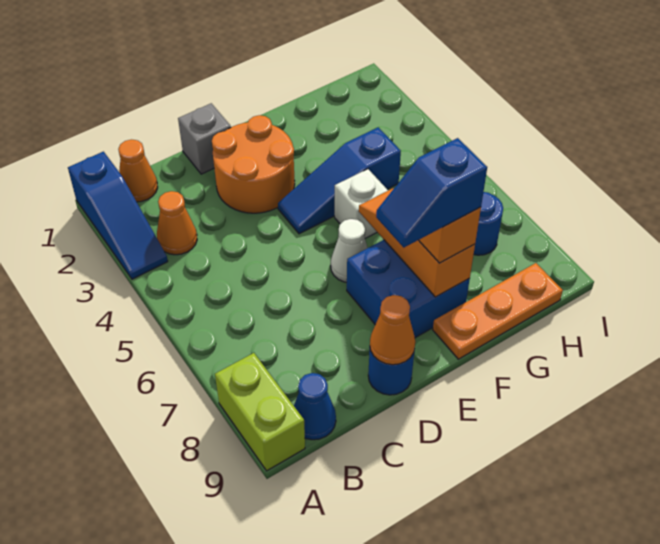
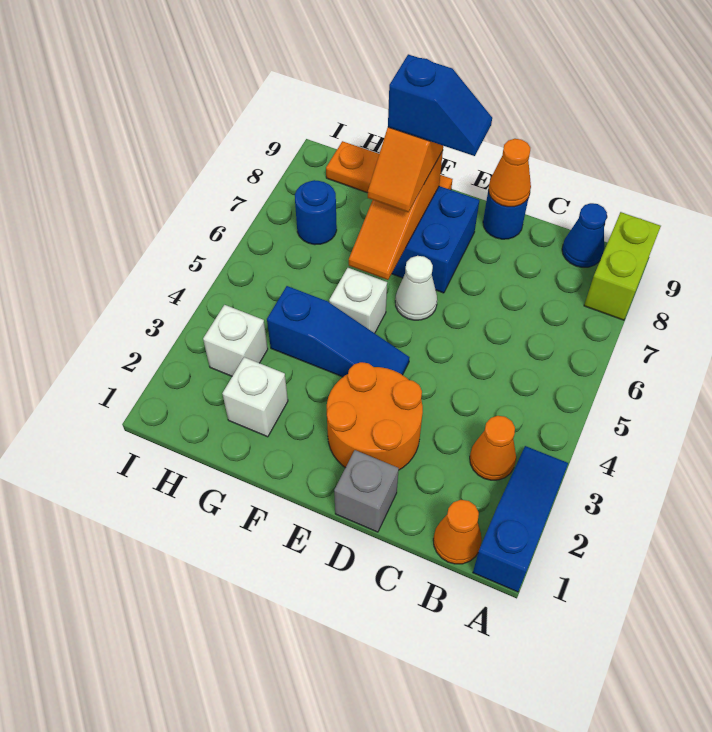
none -> white 1x1 brick [222,357,288,437]
none -> white 1x1 brick [203,305,268,376]

